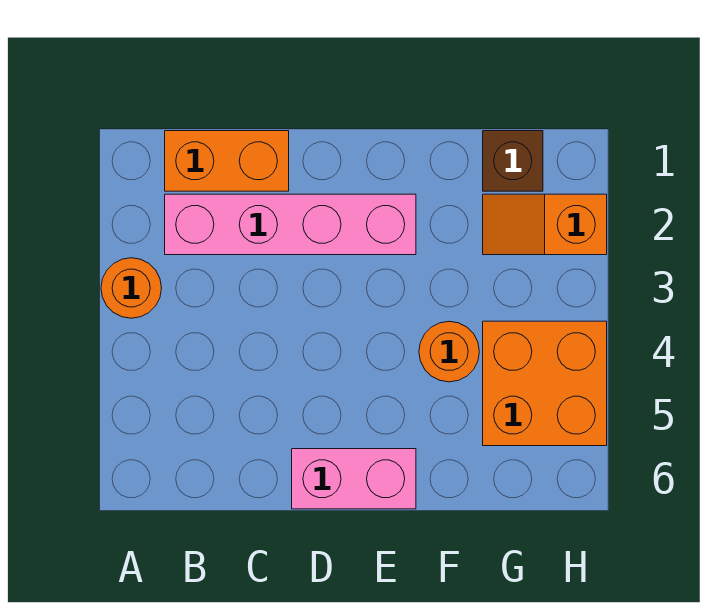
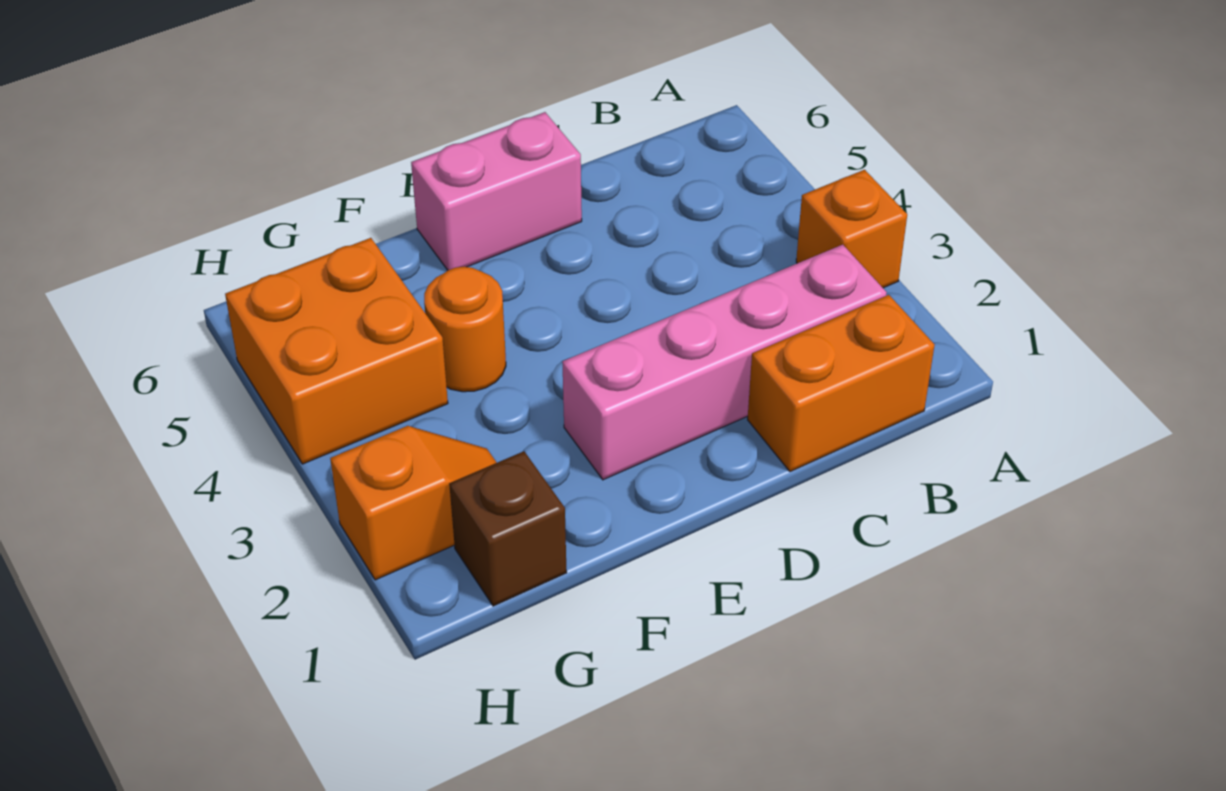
orange 1x1 round brick [101,258,161,318] -> orange 1x1 brick [796,170,907,288]

